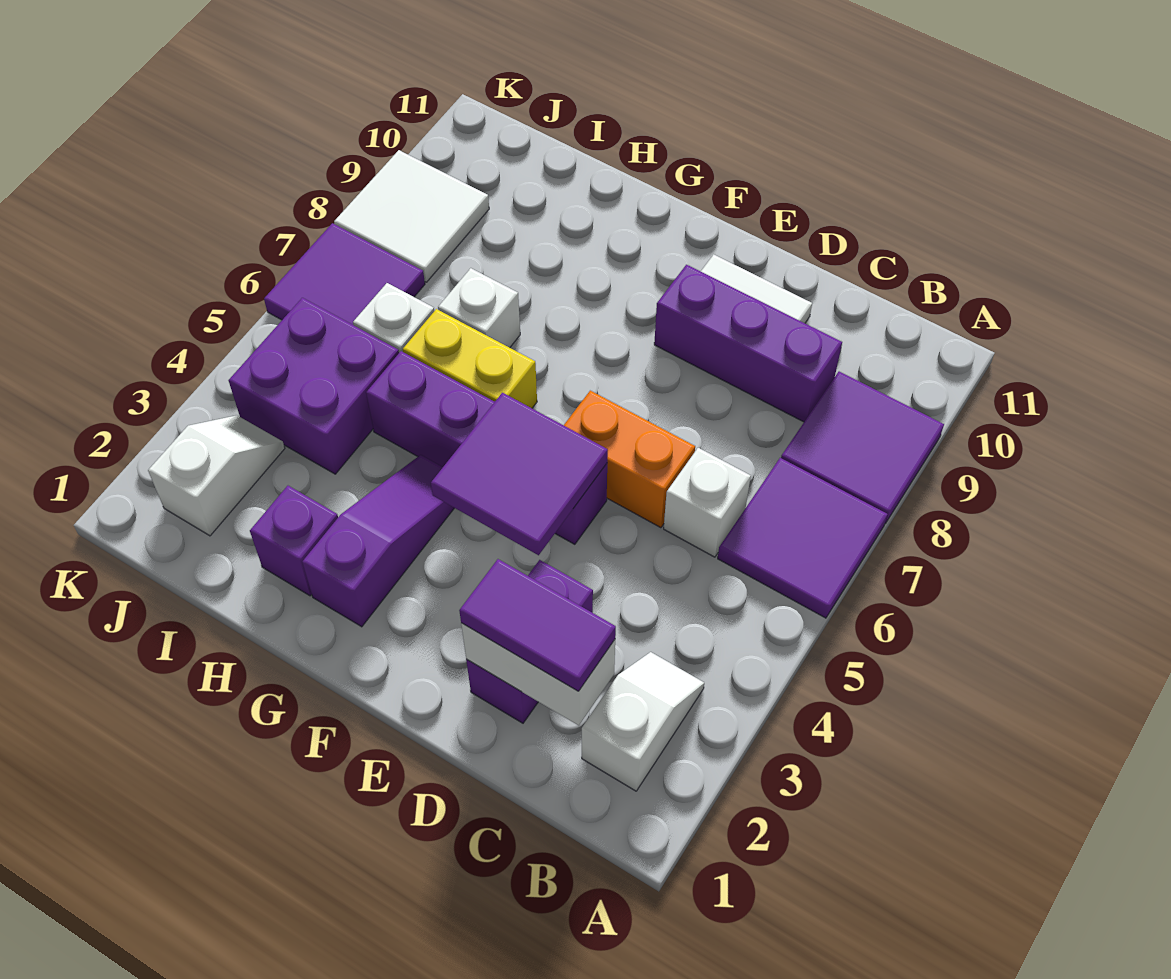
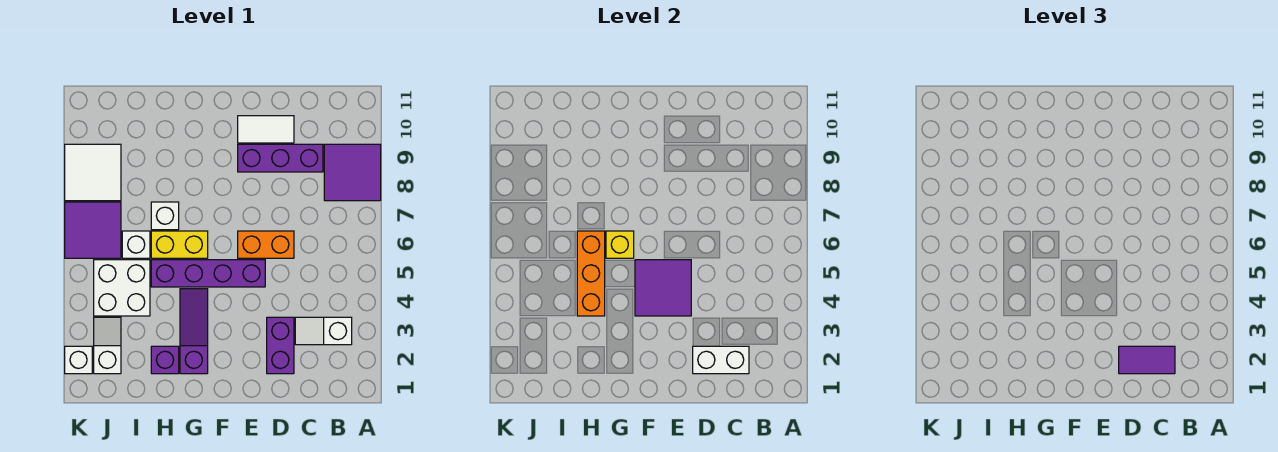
purple 2x2 tile [718,458,887,618] -> none
white 1x2 slope [582,652,704,791] -> white 1x2 slope turned to [295,317,352,345]
white 1x1 brick [664,448,751,557] -> white 1x1 brick moved to [65,346,92,374]
none -> yellow 1x1 brick [606,231,634,258]
none -> orange 1x3 brick [577,231,605,316]
purple 2x2 brick [229,298,399,474] -> white 2x2 brick [94,260,150,316]

